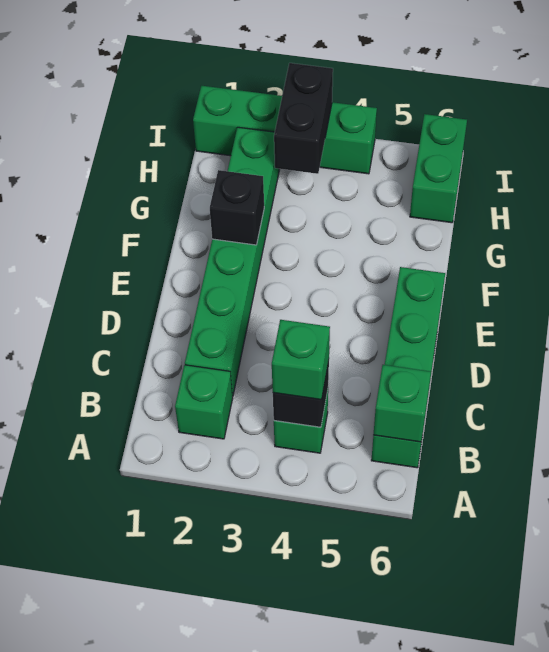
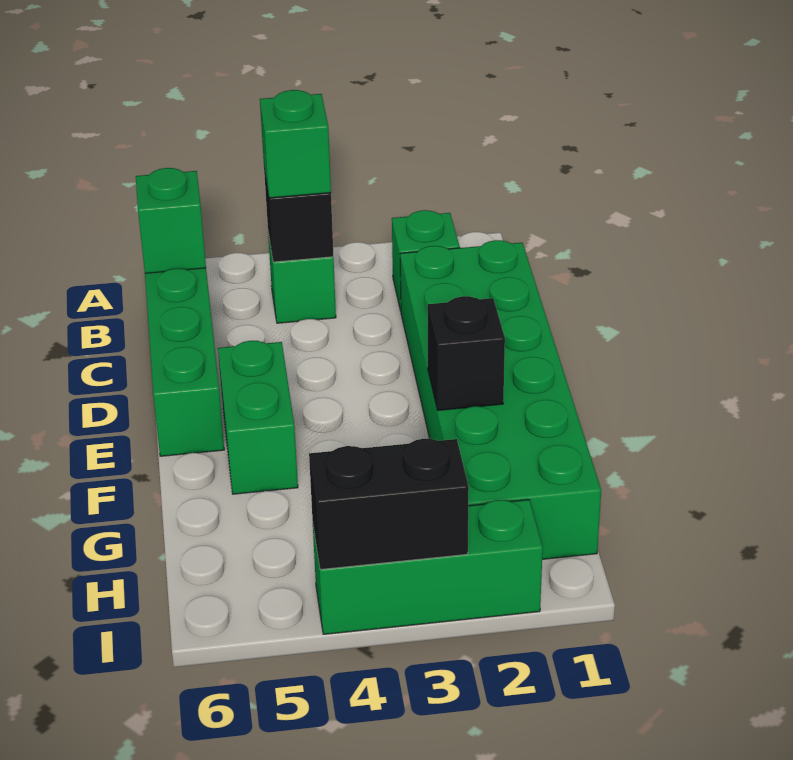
green 1x6 brick [185,127,280,396] -> green 2x6 brick [400,240,601,559]
black 1x2 brick [274,63,333,174] -> black 1x2 brick turned to [309,439,469,570]
green 1x2 brick [410,114,467,223] -> green 1x2 brick moved to [218,341,298,494]
green 1x4 brick [193,86,377,174] -> green 1x3 brick [313,500,543,634]

